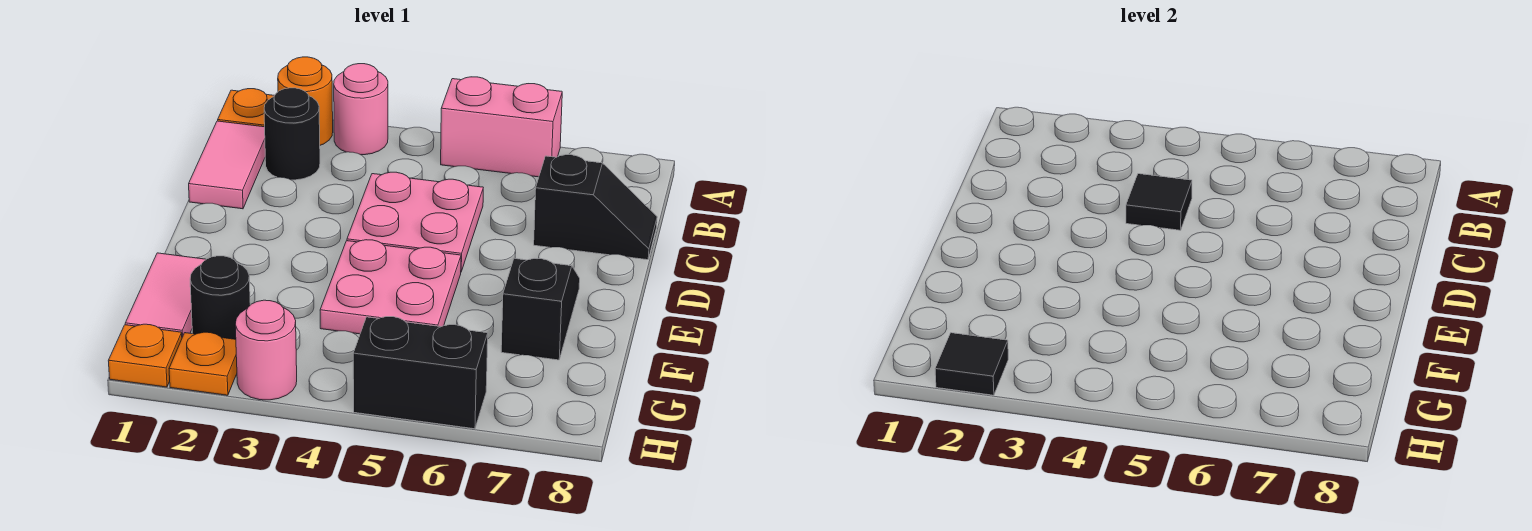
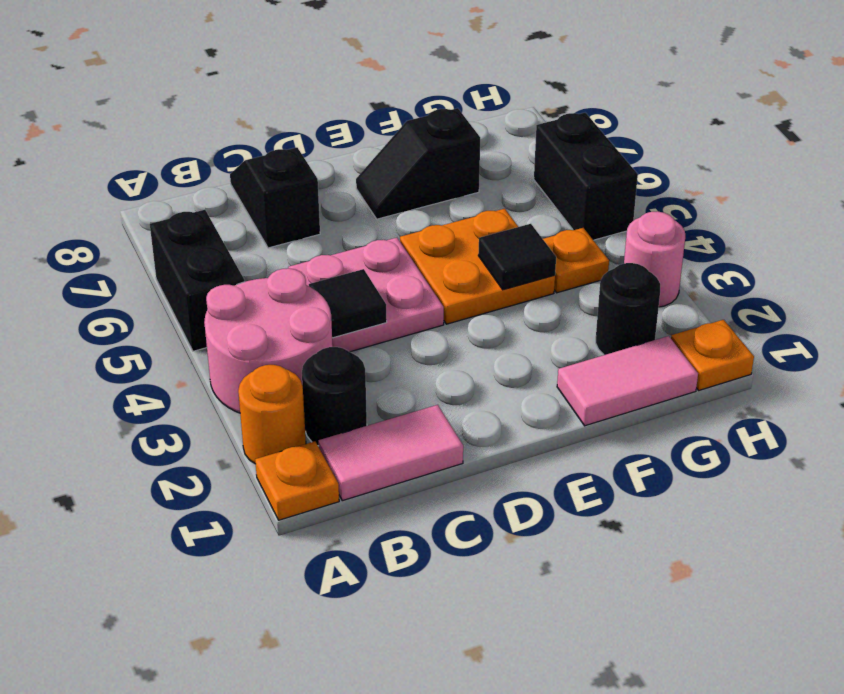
pink 1x1 round brick [334,64,388,155] -> pink 2x2 round brick [204,268,333,413]
pink 1x2 brick [441,77,562,177] -> black 1x2 brick [150,210,245,351]
pink 2x2 plate [320,240,461,334] -> orange 2x2 plate [400,209,555,324]
orange 1x1 plate [169,332,237,395] -> orange 1x1 plate moved to [543,228,609,293]
black 1x1 tile [935,333,1008,395] -> black 1x1 tile moved to [478,224,556,290]

